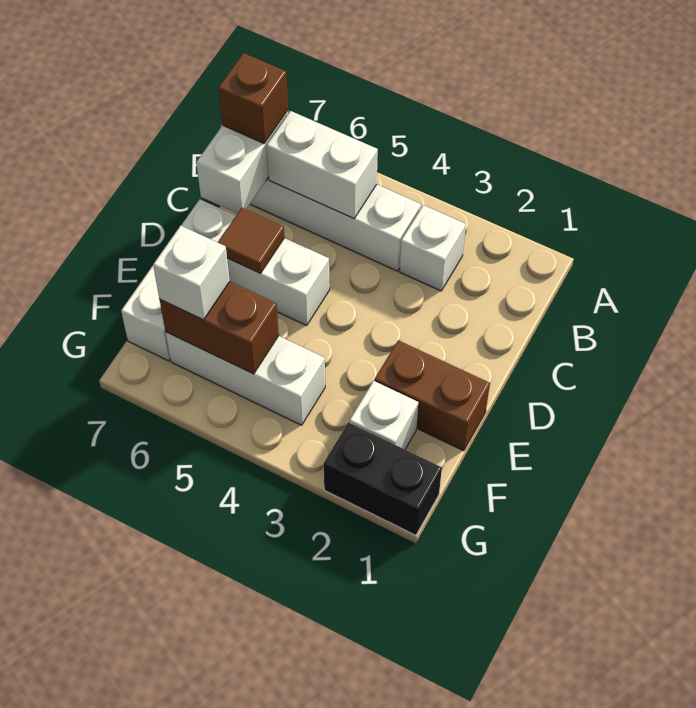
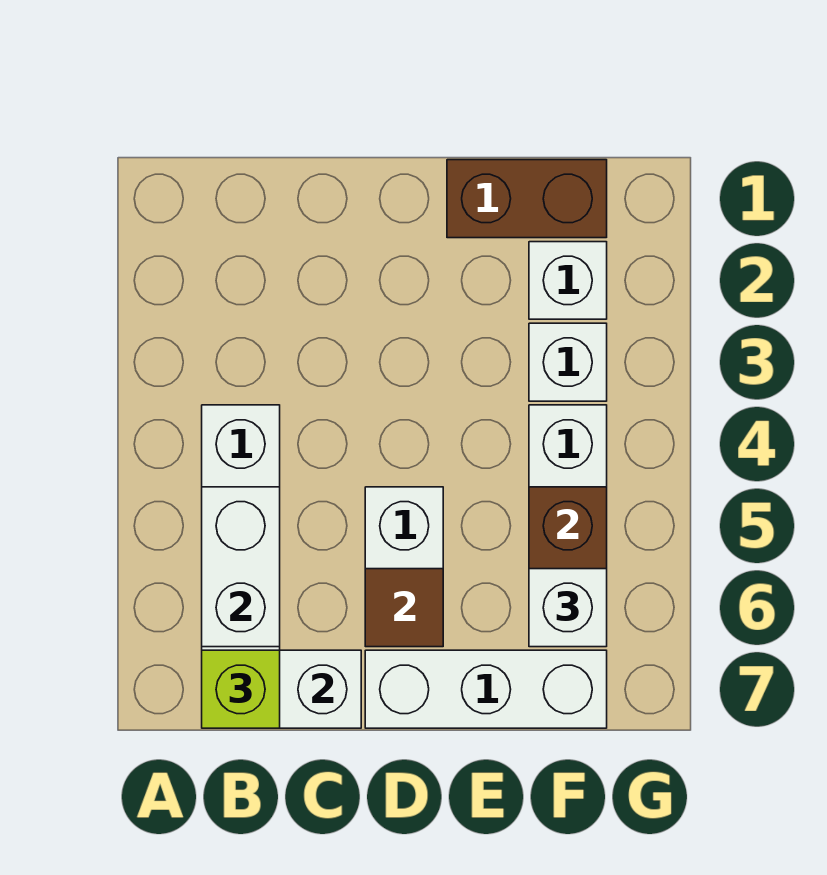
white 1x1 brick [400,205,466,291] -> white 1x1 brick moved to [529,323,607,401]
brown 1x1 brick [218,53,288,143] -> lime 1x1 brick [202,650,280,728]
brown 1x2 brick [375,340,490,451] -> brown 1x2 brick turned to [447,160,607,238]
black 1x2 brick [324,422,442,535] -> none

